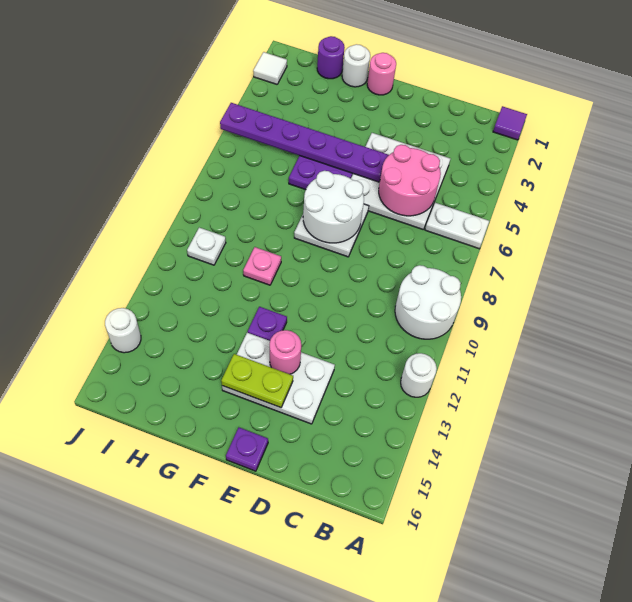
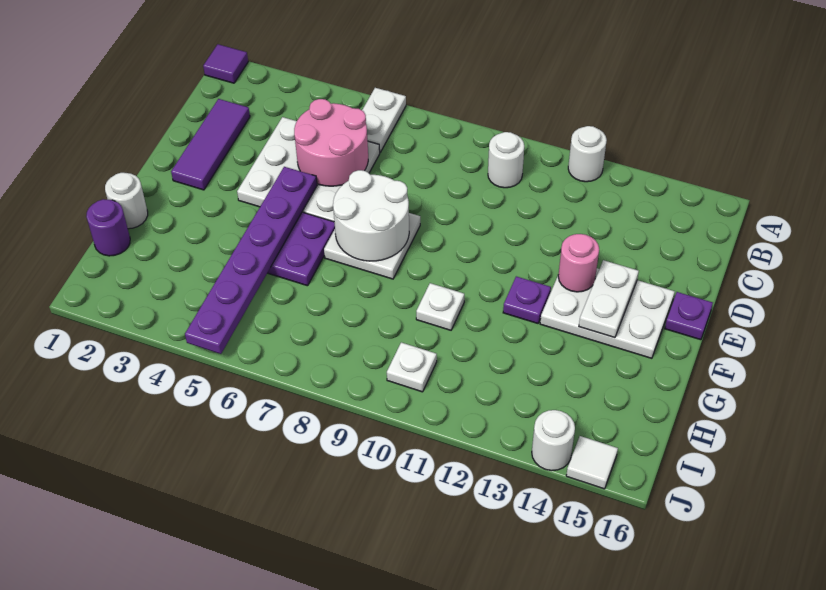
white 2x2 round brick [395,265,461,339] -> white 1x1 round brick [488,132,524,188]
none -> purple 1x3 tile [171,99,250,190]
white 2x3 plate [222,333,335,424] -> white 2x3 plate turned to [540,268,675,358]
lime 1x2 plate [221,354,293,408] -> white 1x2 plate [579,260,639,338]
pink 1x1 round brick [367,53,396,95] -> none
pink 1x1 plate [243,247,281,285] -> white 1x1 plate [416,283,464,330]
white 1x1 tile [253,52,287,84] -> white 1x1 tile moved to [566,436,618,489]

